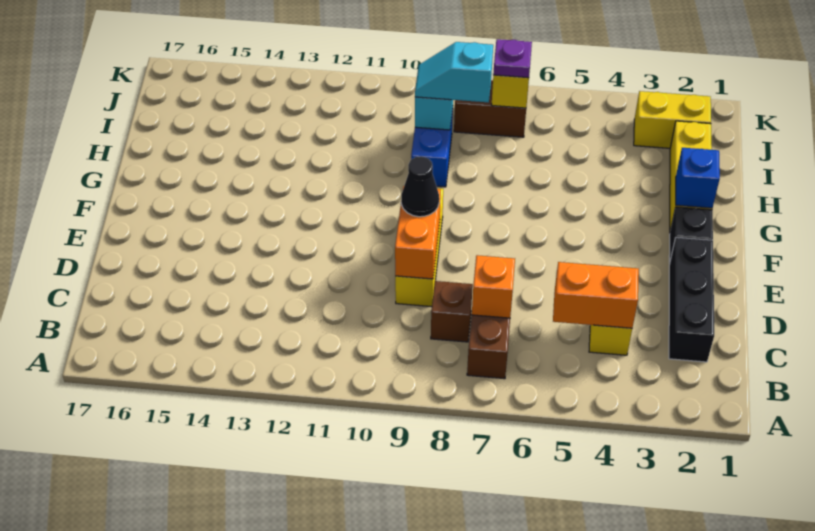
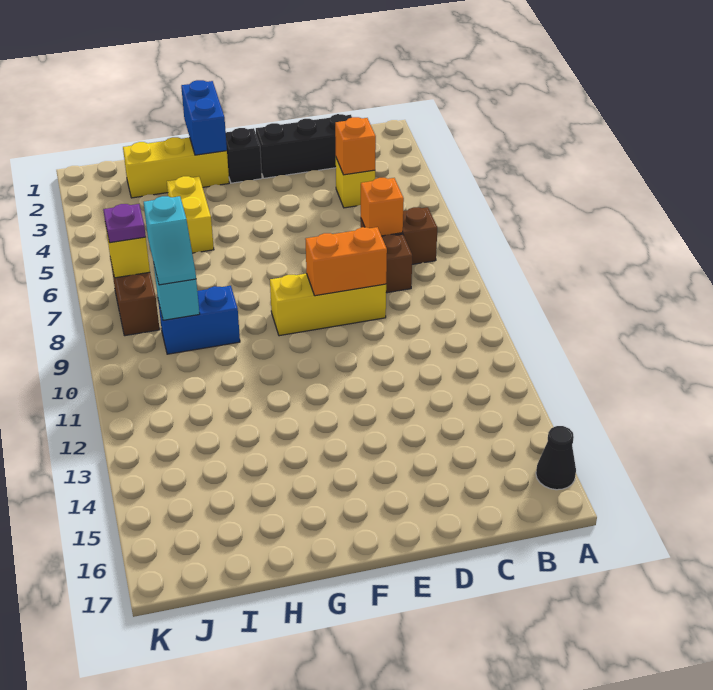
orange 1x2 brick [553,262,639,328] -> orange 1x1 brick [335,117,376,175]
black 1x1 cone [401,156,439,217] -> black 1x1 cone moved to [536,426,576,490]
blue 1x1 brick [676,148,720,208] -> blue 1x2 brick [181,80,227,155]
yellow 1x2 brick [634,91,711,148] -> yellow 1x2 brick moved to [167,176,214,253]

